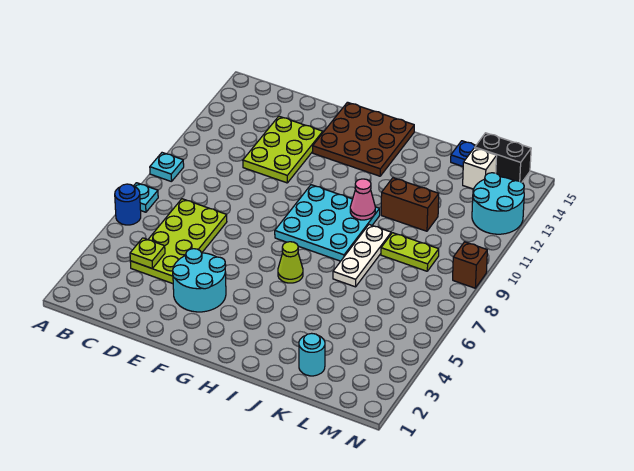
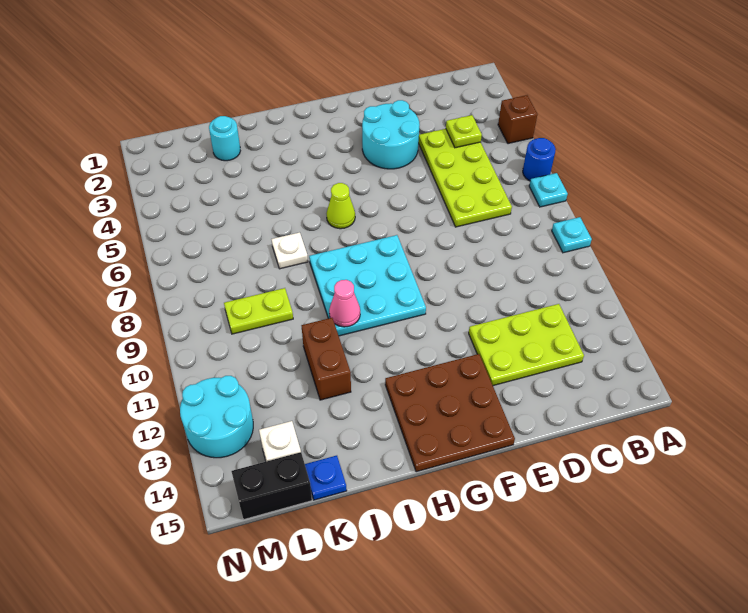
lime 2x3 plate [243,116,323,183] -> lime 2x3 plate turned to [469,304,584,386]
white 1x3 plate [333,225,391,287] -> white 1x1 plate [271,232,308,269]
brown 1x2 brick [381,178,439,231] -> brown 1x2 brick turned to [301,318,351,400]
brown 1x1 brick [453,242,487,288] -> brown 1x1 brick moved to [498,95,537,144]

